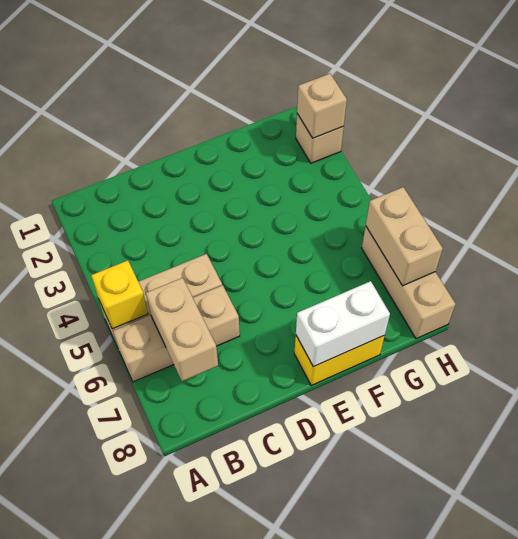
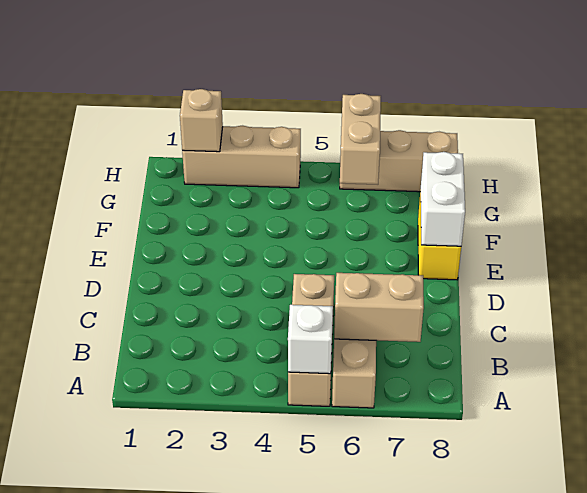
yellow 1x1 brick [91,260,148,329] -> white 1x1 brick [288,305,333,374]
tan 1x1 brick [296,114,344,163] -> tan 1x3 brick [182,126,301,188]
tan 1x2 brick [366,187,443,286] -> tan 1x2 brick turned to [340,94,381,185]

